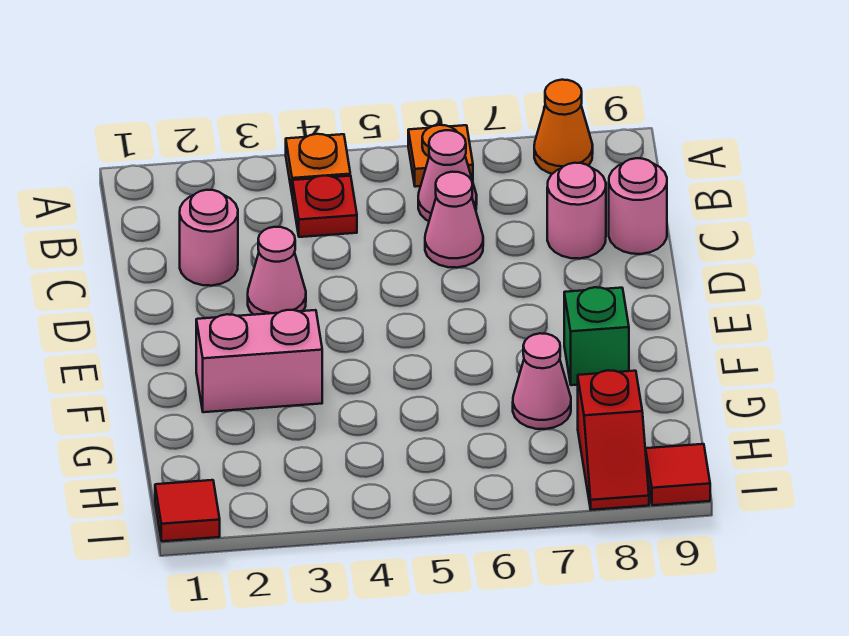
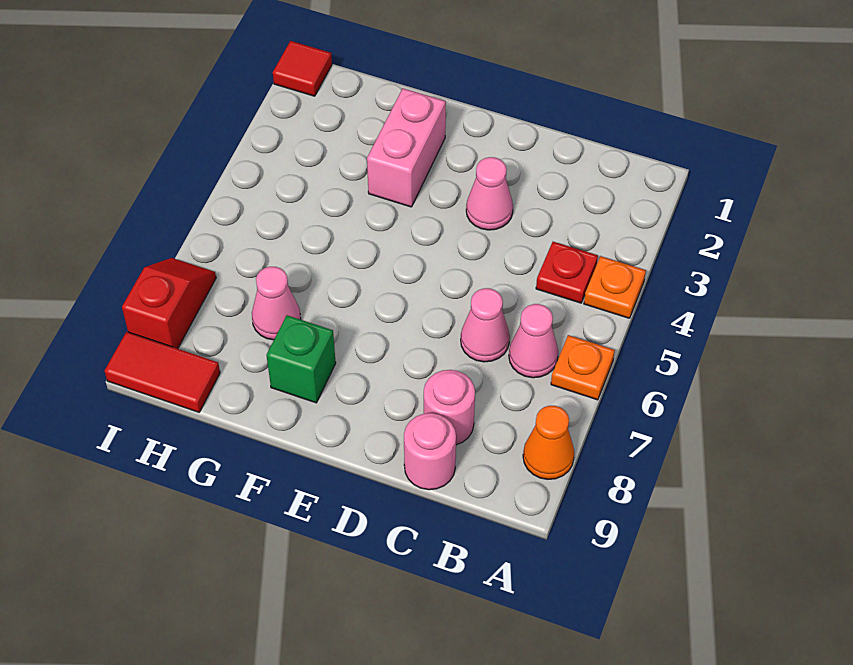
pink 1x1 round brick [180,190,238,286] -> none
red 1x2 slope [578,370,649,510] -> red 1x2 slope turned to [122,258,216,349]
red 1x1 tile [646,444,710,505] -> red 1x2 tile [105,332,220,412]

